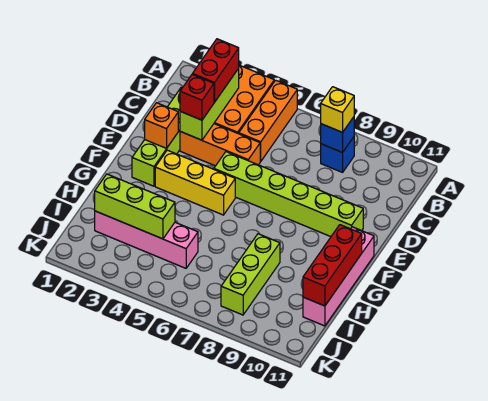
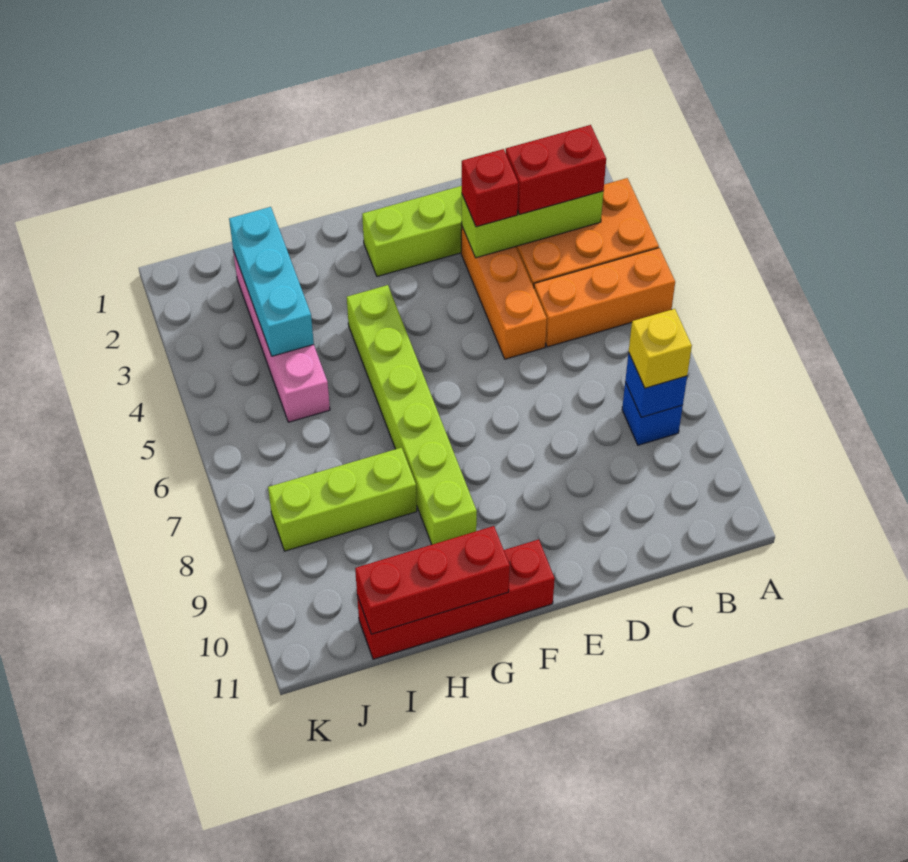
orange 1x1 brick [145,103,178,149] -> none
lime 1x6 brick [214,152,363,237] -> lime 1x6 brick moved to [347,285,477,545]
yellow 1x3 brick [155,150,235,215] -> none
pink 1x4 brick [303,227,374,326] -> red 1x4 brick [357,539,555,659]
lime 1x3 brick [95,174,175,239] -> cyan 1x3 brick [229,207,314,356]

